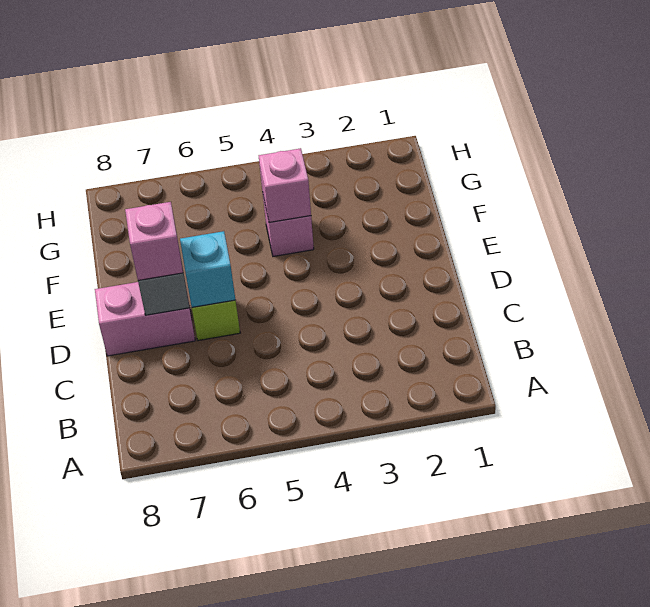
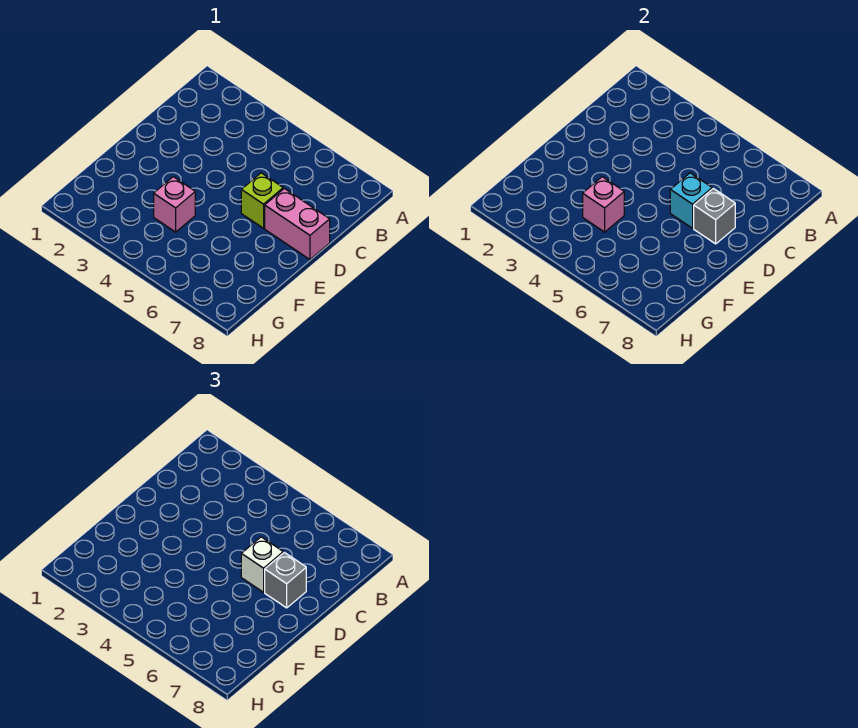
none -> white 1x1 brick [241,537,283,592]
pink 1x1 brick [125,202,183,281] -> grey 1x1 brick [265,553,306,608]

